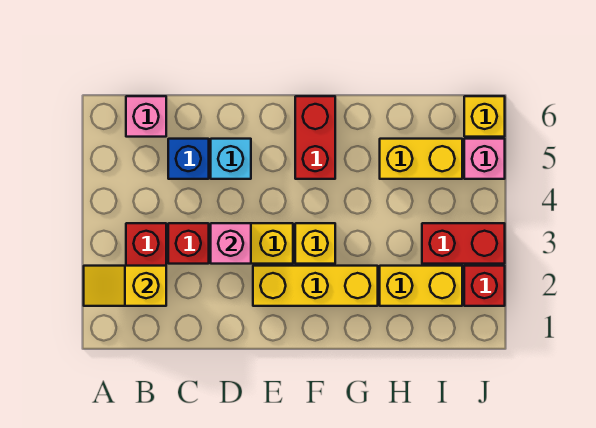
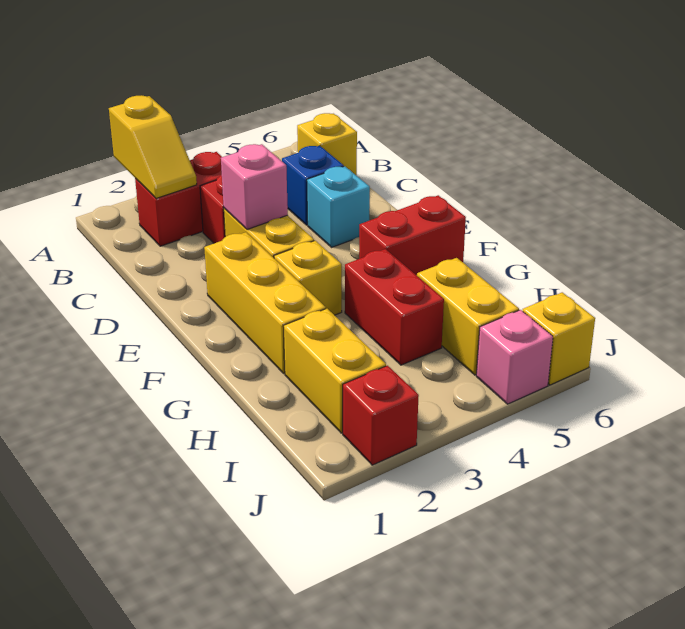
yellow 1x2 slope [84,266,166,306] -> yellow 1x2 slope turned to [109,95,197,198]
pink 1x1 brick [126,96,166,137] -> yellow 1x1 brick [297,113,357,176]
red 1x2 brick [422,223,505,264] -> red 1x2 brick moved to [345,249,444,365]

